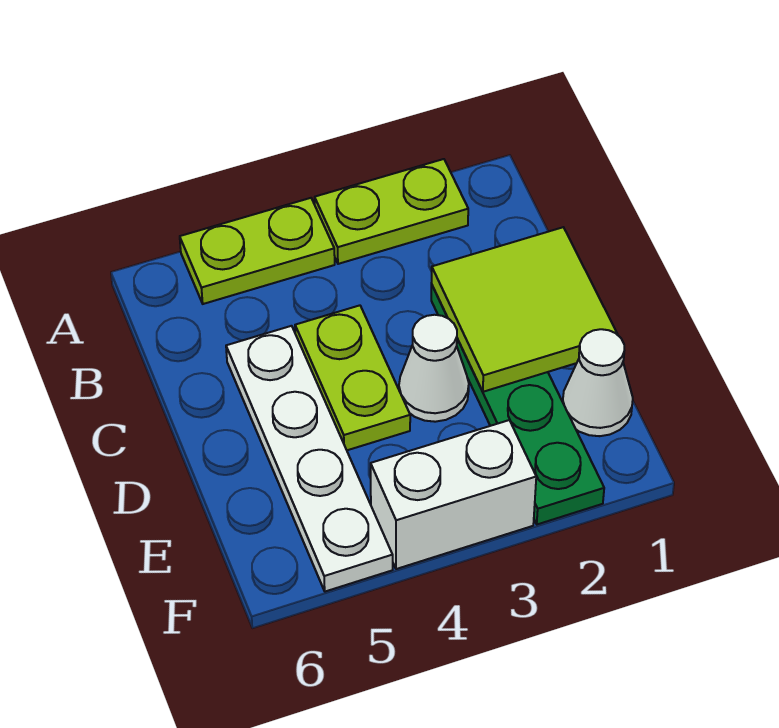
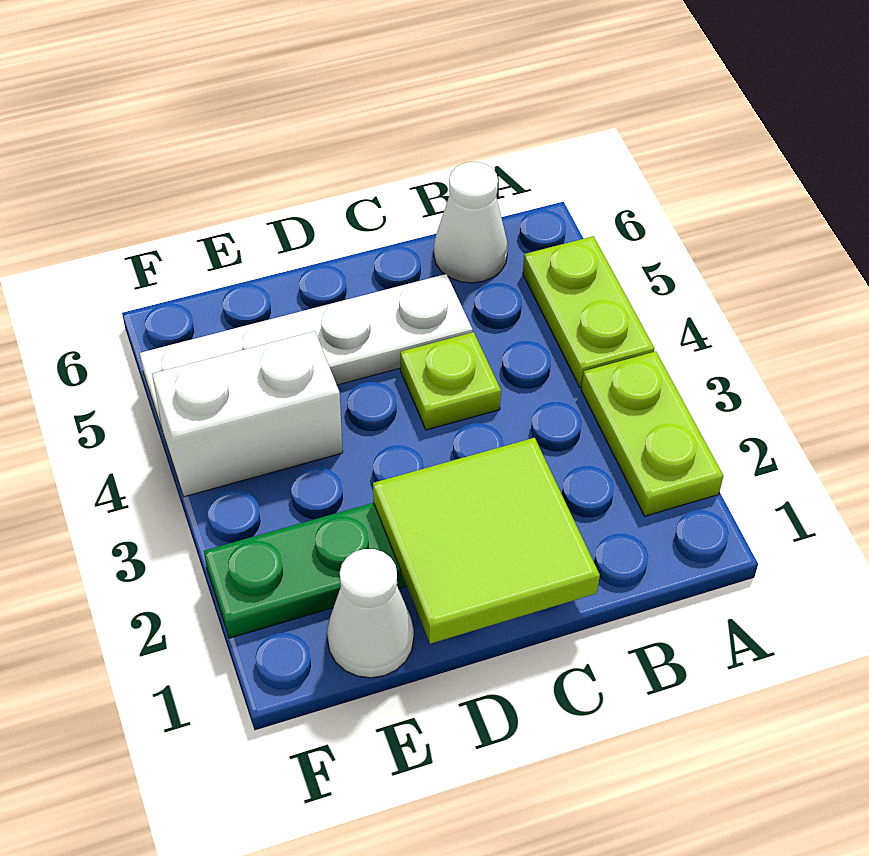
lime 1x2 plate [295,305,410,450] -> lime 1x1 plate [400,332,501,430]
white 1x1 cone [399,315,469,422] -> white 1x1 cone moved to [434,162,508,283]
white 1x2 brick [371,420,536,569] -> white 1x2 brick turned to [152,331,343,497]

